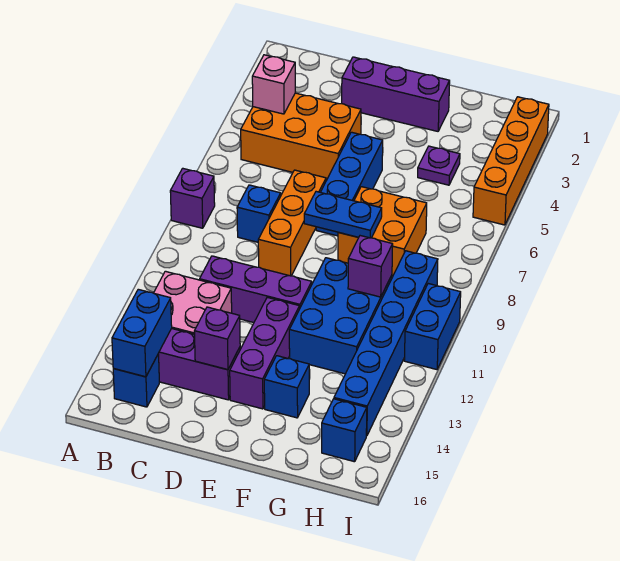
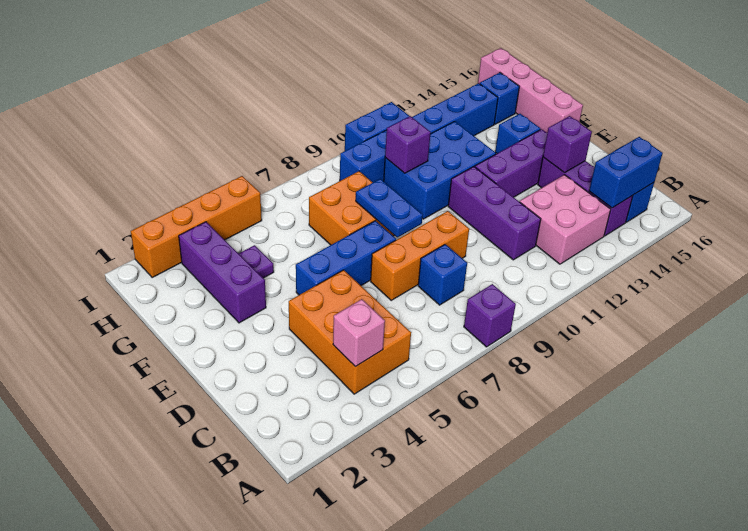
purple 1x3 brick [342,57,450,131] -> purple 1x3 brick moved to [179,222,266,323]
none -> pink 1x4 brick [478,48,583,132]

